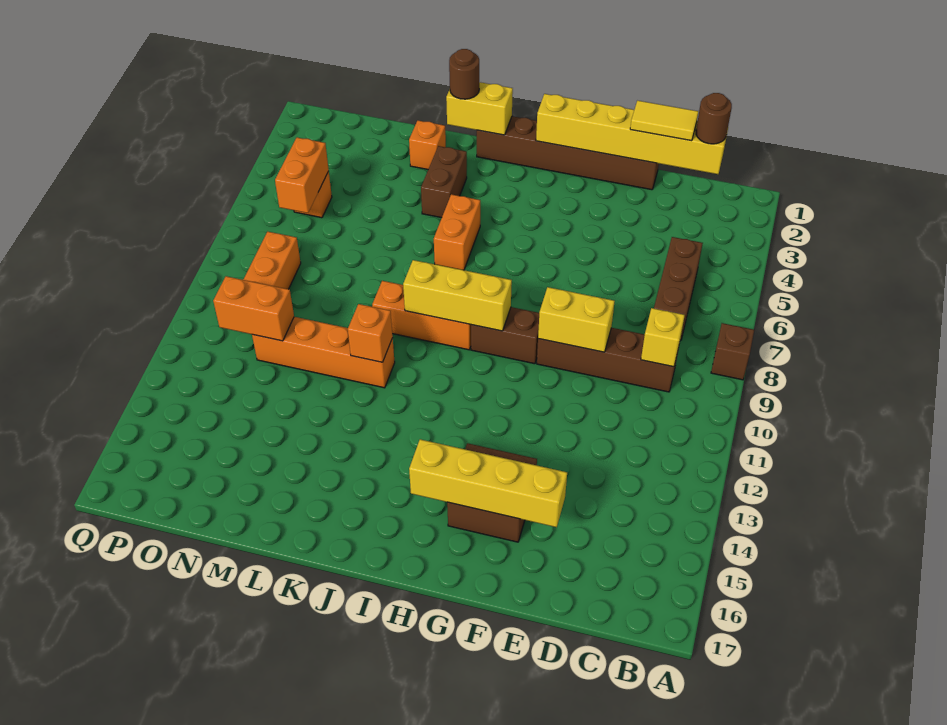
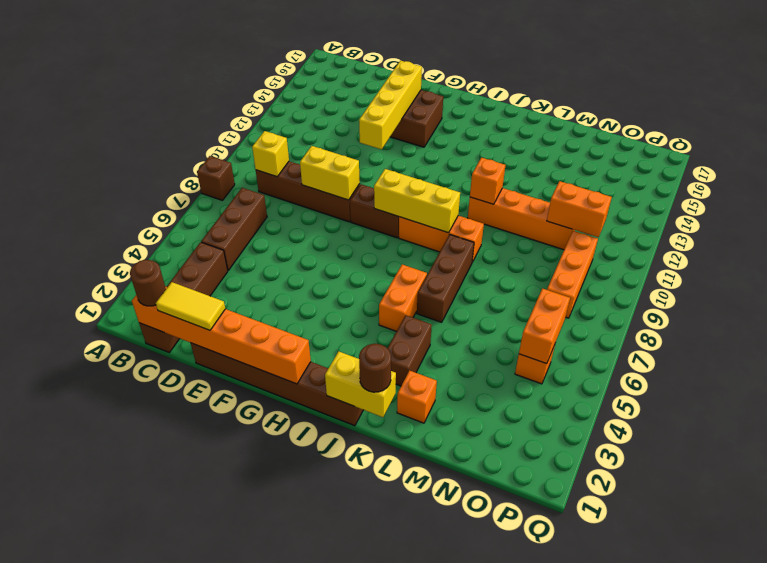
none -> brown 1x4 brick [139,242,228,352]
yellow 1x6 brick [536,94,727,174] -> orange 1x6 brick [132,287,311,384]
yellow 1x4 brick [409,439,567,527] -> yellow 1x4 brick turned to [359,61,422,149]
none -> brown 1x3 brick [417,235,474,322]

